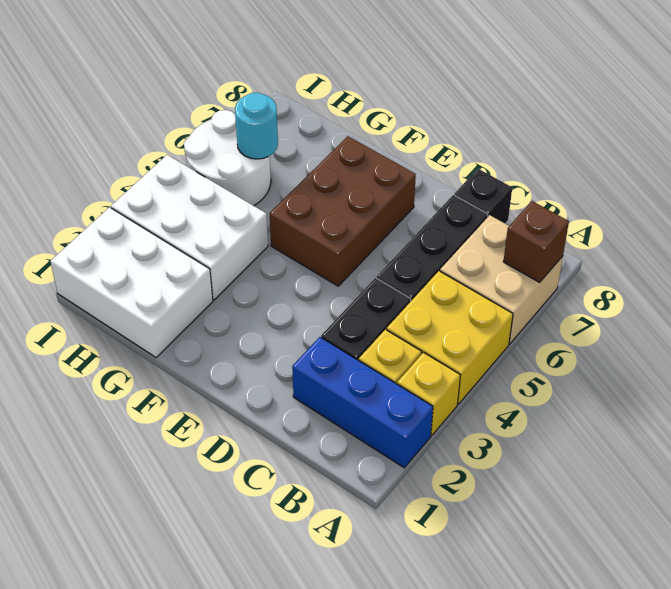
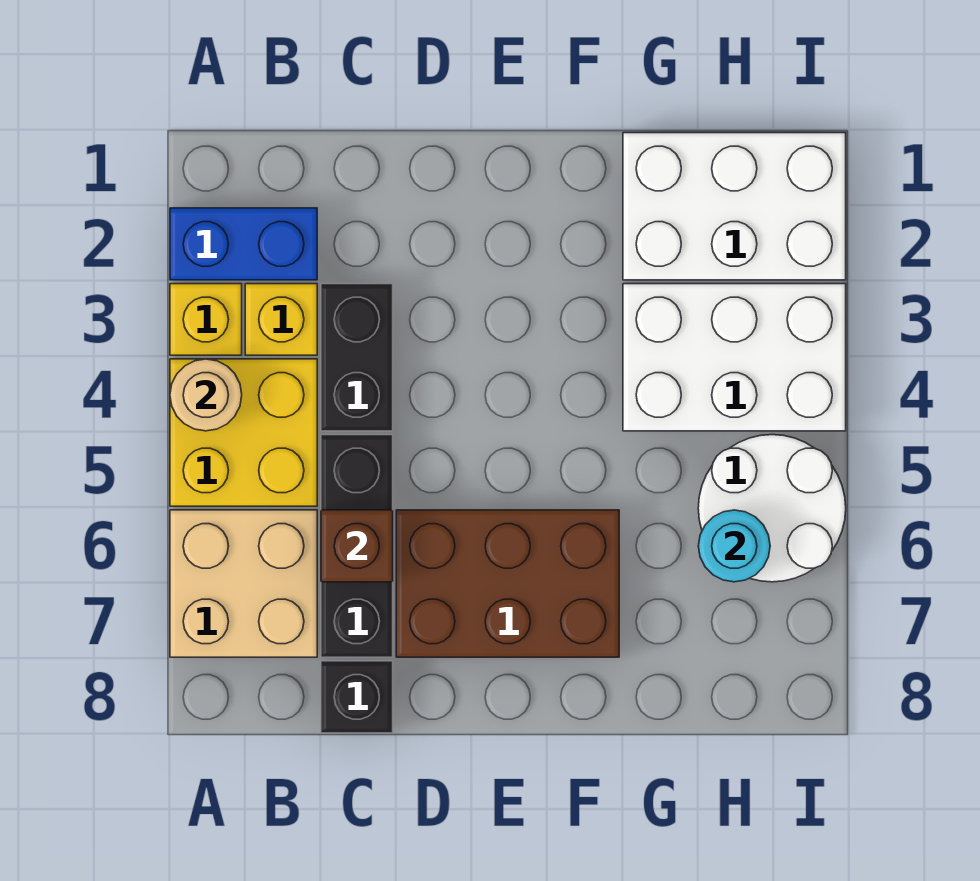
blue 1x3 brick [292,337,433,468] -> blue 1x2 brick [170,208,317,280]
none -> tan 1x1 round brick [170,359,242,431]
brown 1x1 brick [503,201,569,282] -> brown 1x1 brick moved to [321,510,393,582]
brown 2x3 brick [269,136,416,286] -> brown 2x3 brick turned to [396,510,619,657]

